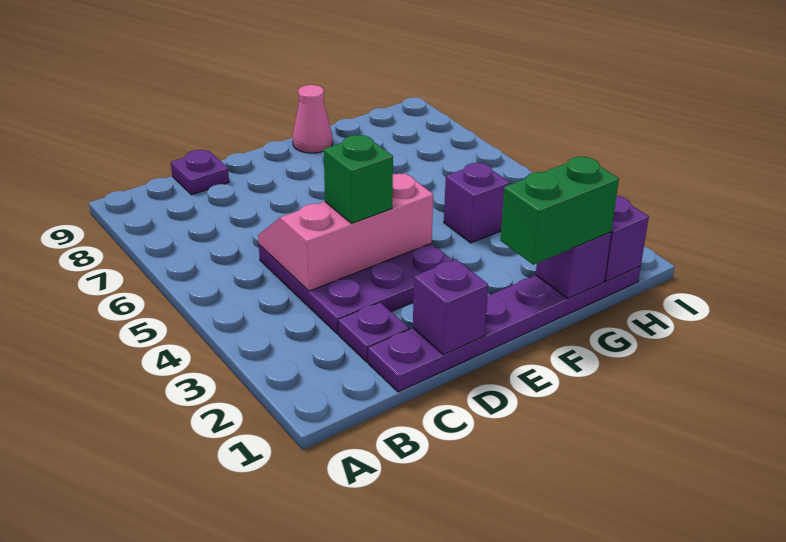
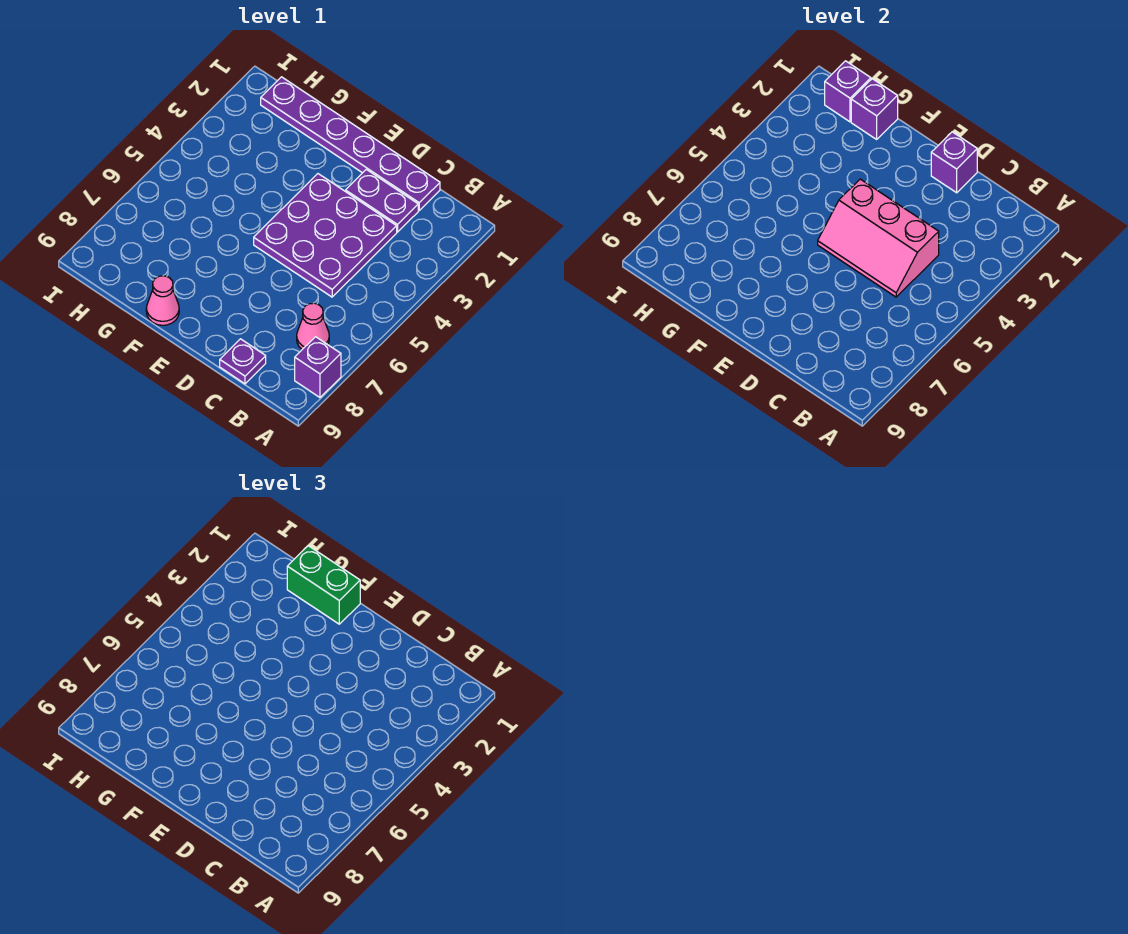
none -> pink 1x1 cone [297,303,329,349]
purple 1x1 plate [338,303,409,362] -> purple 1x2 plate [346,169,418,232]
green 1x1 brick [324,135,393,223] -> none
purple 1x1 brick [444,163,509,243] -> purple 1x1 brick moved to [295,337,341,397]

